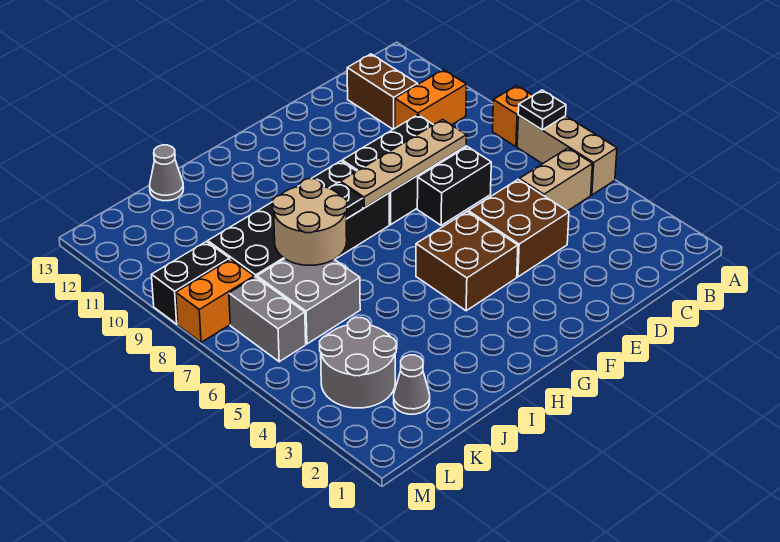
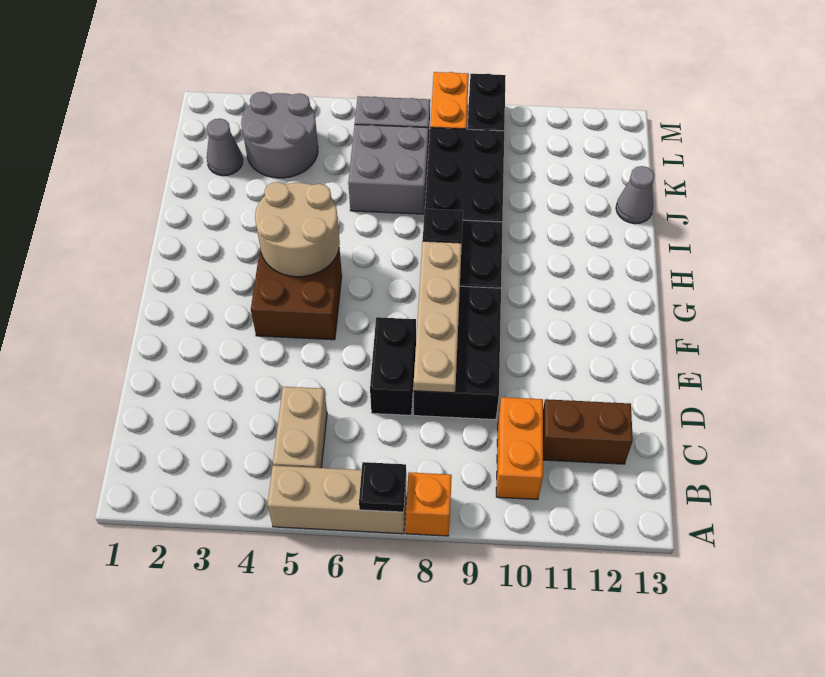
brown 2x2 brick [468,179,569,277] -> none
tan 2x2 round brick [272,178,347,265] -> tan 2x2 round brick moved to [255,182,340,277]

